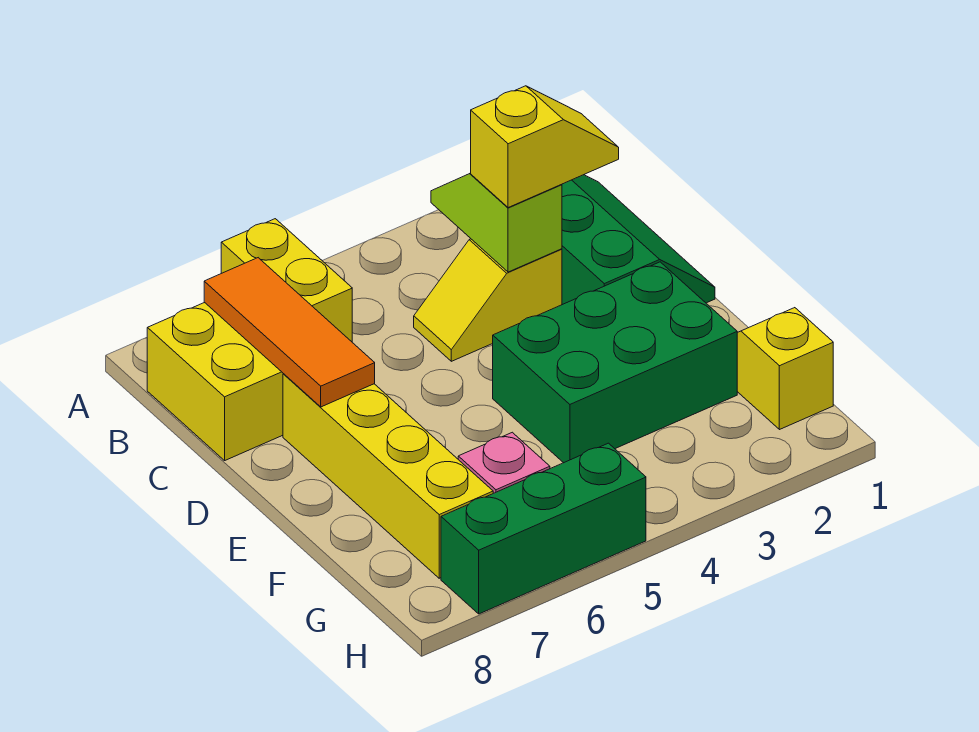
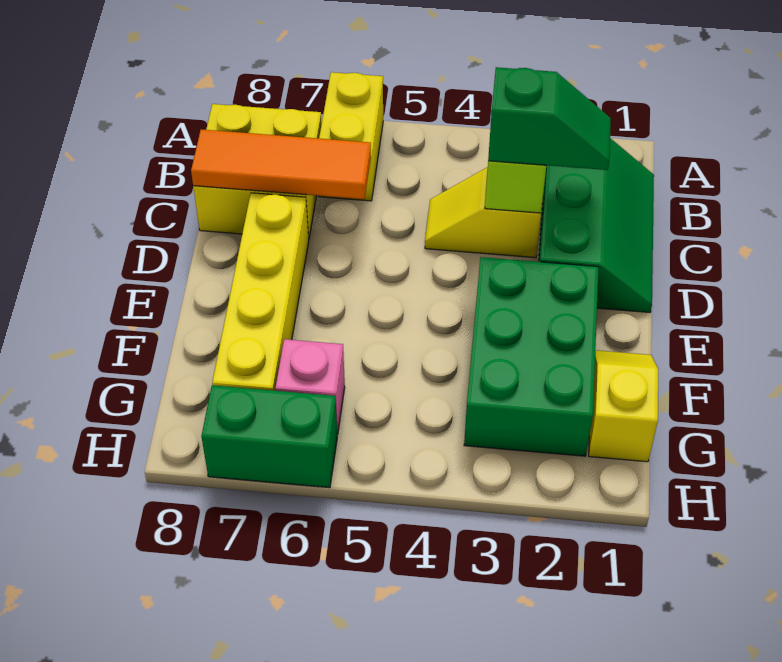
orange 1x3 tile [204,258,375,407] -> orange 1x3 tile turned to [191,130,371,199]
yellow 1x2 slope [471,86,619,208] -> green 1x2 slope [488,67,611,170]
green 2x3 brick [493,262,737,463] -> green 2x3 brick turned to [464,257,599,456]
green 1x3 brick [441,443,646,614] -> green 1x2 brick [201,385,337,488]

